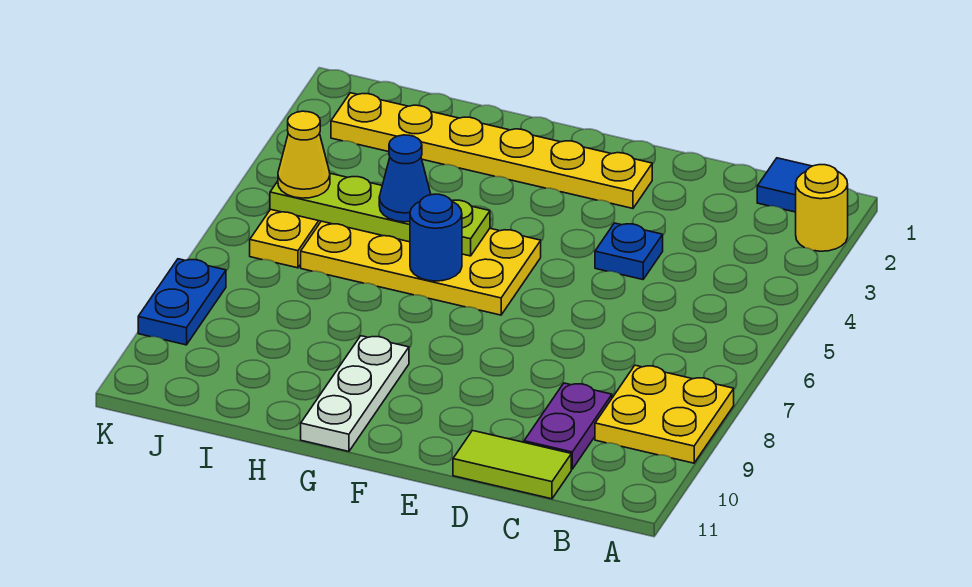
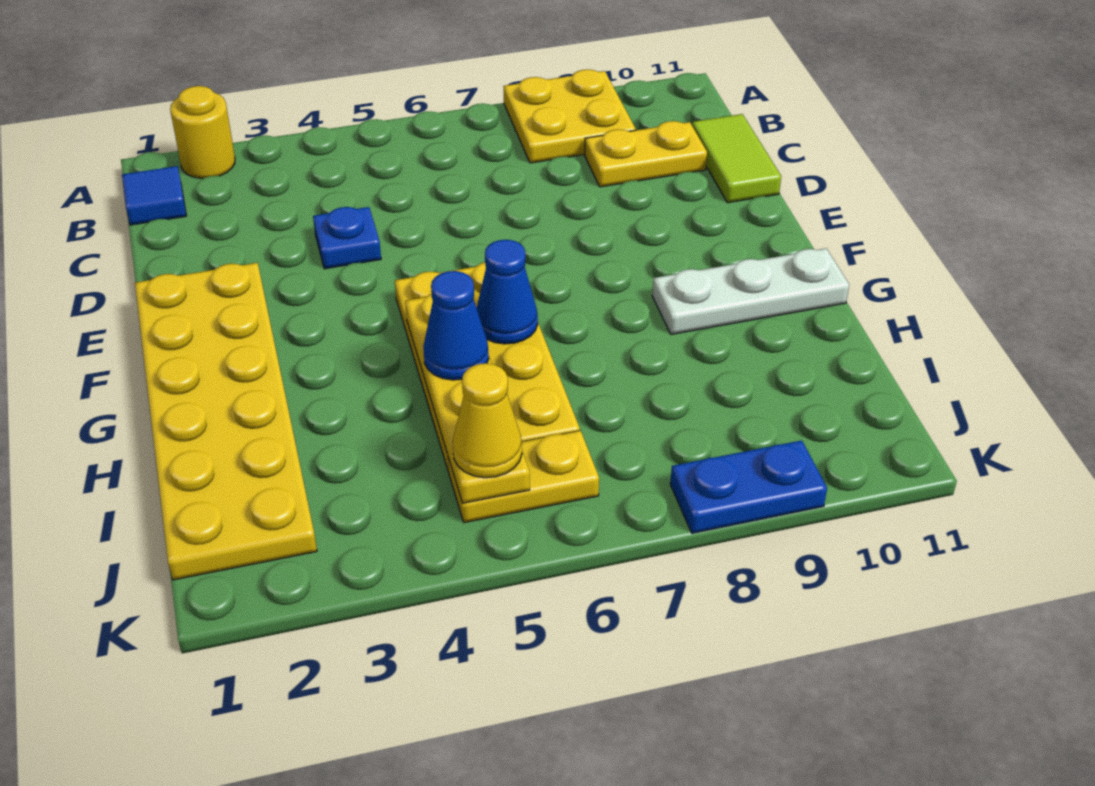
purple 1x2 plate [524,383,612,469] -> yellow 1x2 plate [585,121,707,187]
yellow 1x6 plate [331,93,652,208] -> yellow 2x6 plate [135,263,317,580]
lime 1x4 plate [270,173,490,256] -> yellow 1x4 plate [405,294,530,503]
blue 1x1 round brick [410,194,462,281] -> blue 1x1 cone [477,240,538,344]

